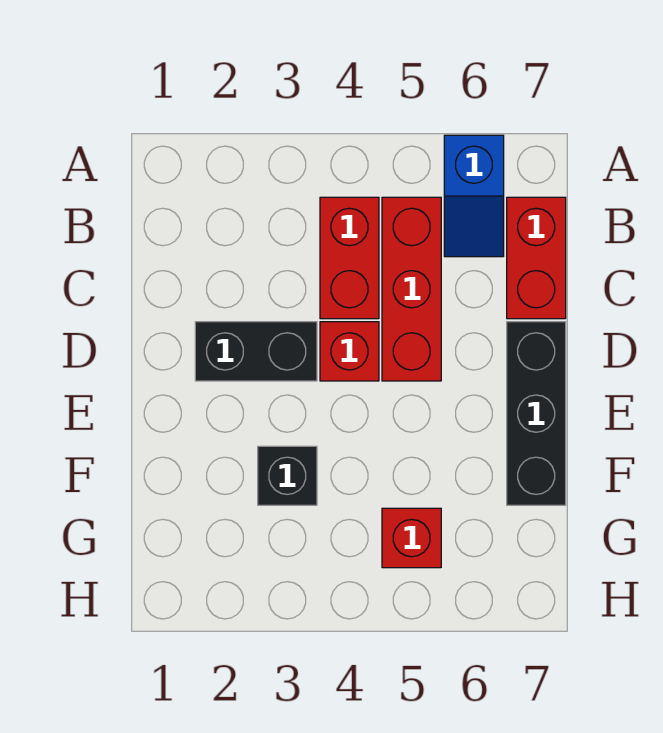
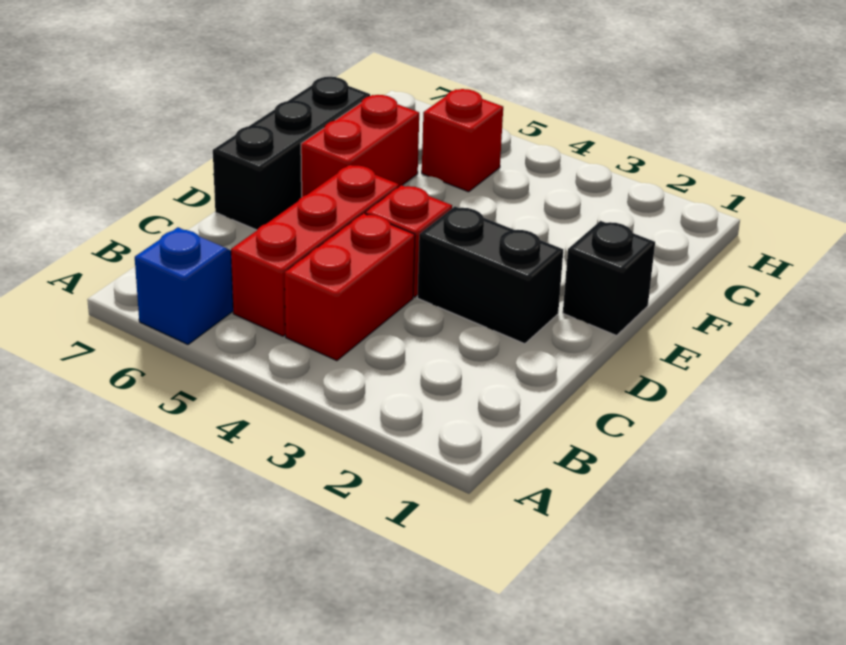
red 1x2 brick [507,197,566,319] -> red 1x2 brick moved to [301,95,419,197]
black 1x1 brick [258,446,317,505] -> black 1x1 brick moved to [563,221,655,335]

